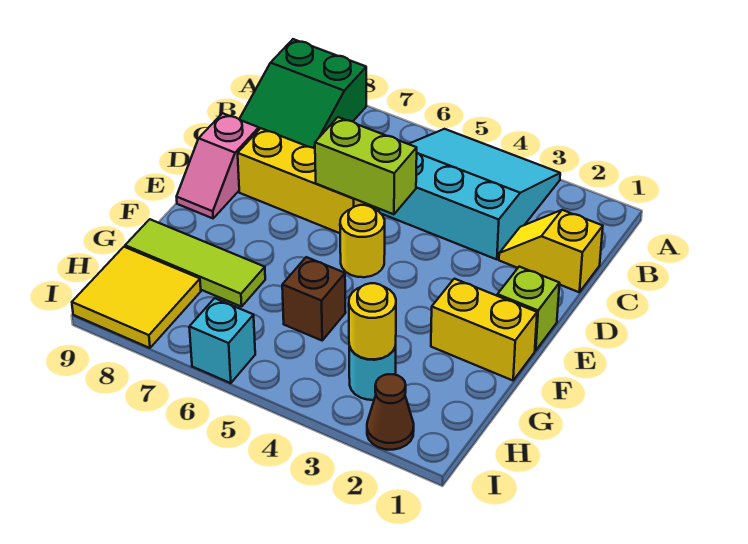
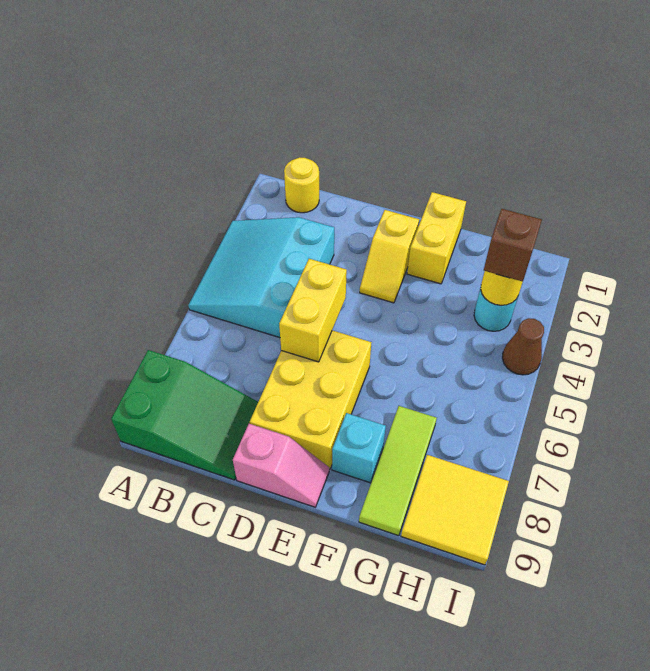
yellow 1x2 slope [499,210,603,292] -> yellow 1x2 slope moved to [360,210,419,303]
lime 1x2 brick [315,117,417,214] -> yellow 1x2 brick [279,259,347,362]
yellow 1x3 brick [238,128,376,233] -> yellow 2x3 brick [250,330,371,469]
lime 1x1 brick [497,267,559,350] -> none
yellow 1x1 round brick [340,205,385,277] -> yellow 1x1 round brick moved to [284,157,319,213]
brown 1x1 brick [282,257,346,340] -> brown 1x1 brick moved to [484,209,542,282]
brown 1x1 cone [367,374,414,450] -> brown 1x1 cone moved to [502,318,544,375]
cyan 1x1 brick [189,298,255,383] -> cyan 1x1 brick moved to [332,413,386,483]

